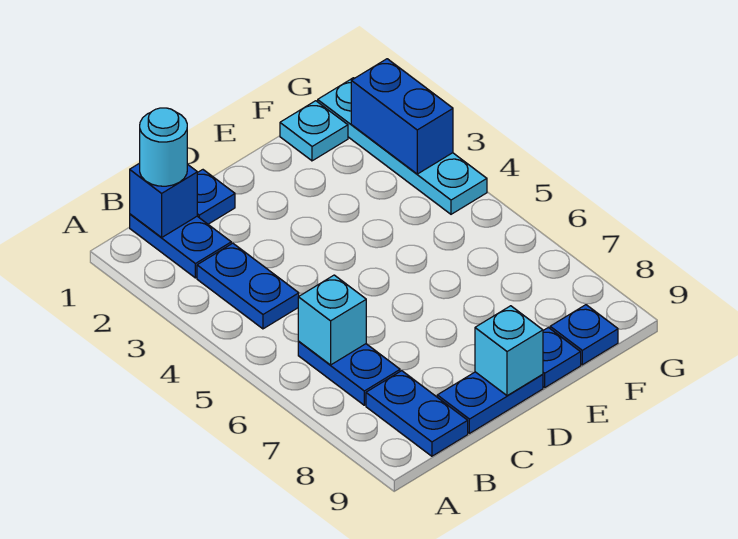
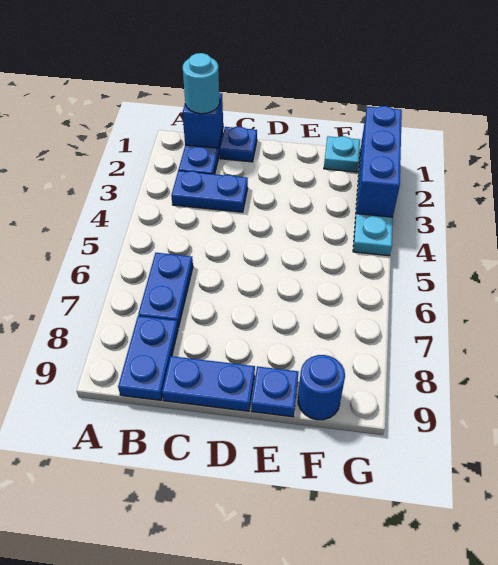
blue 1x2 plate [197,243,299,329] -> blue 1x2 plate turned to [171,171,248,212]
cyan 1x1 brick [298,275,366,365] -> none
cyan 1x1 brick [475,306,543,396] -> none
blue 1x1 plate [550,305,618,365] -> blue 1x1 round brick [298,355,345,420]
blue 1x2 brick [351,59,453,174] -> blue 1x3 brick [357,106,402,217]

